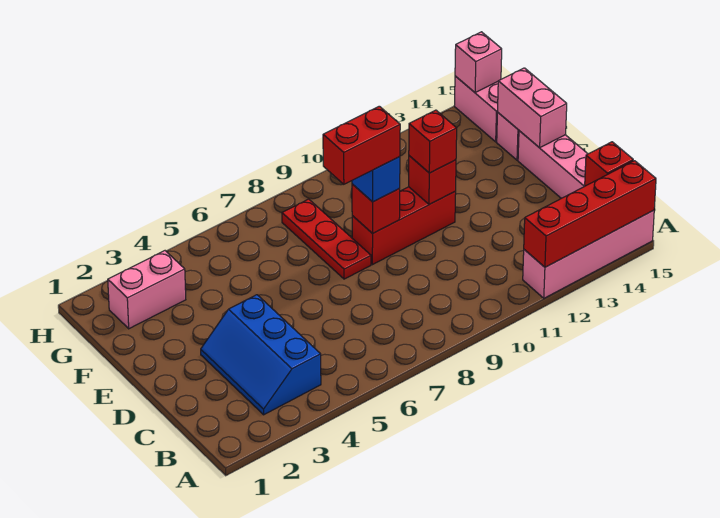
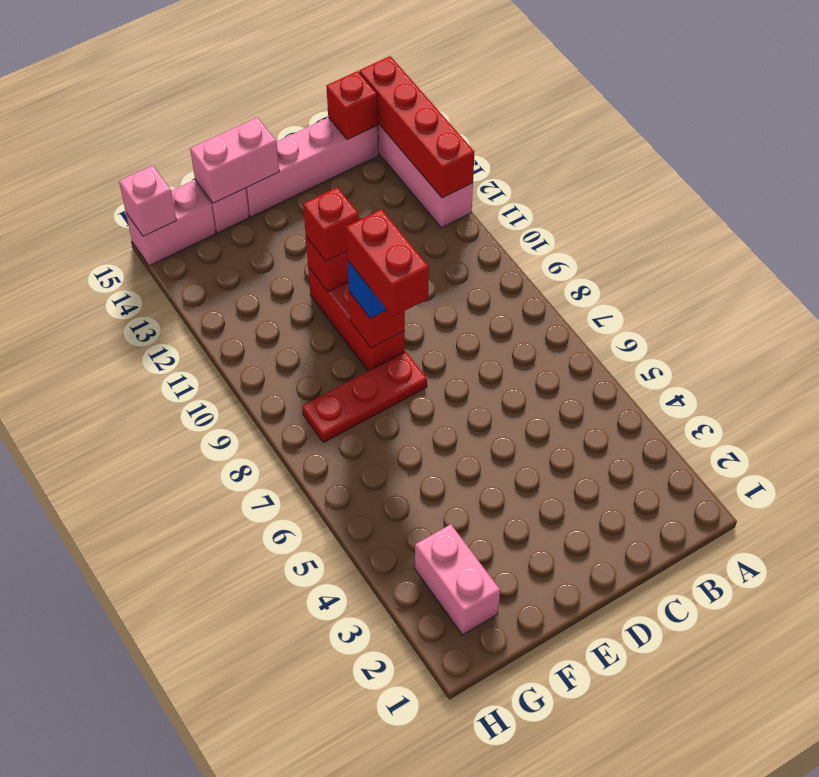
blue 2x3 slope [201,295,321,415] -> none

